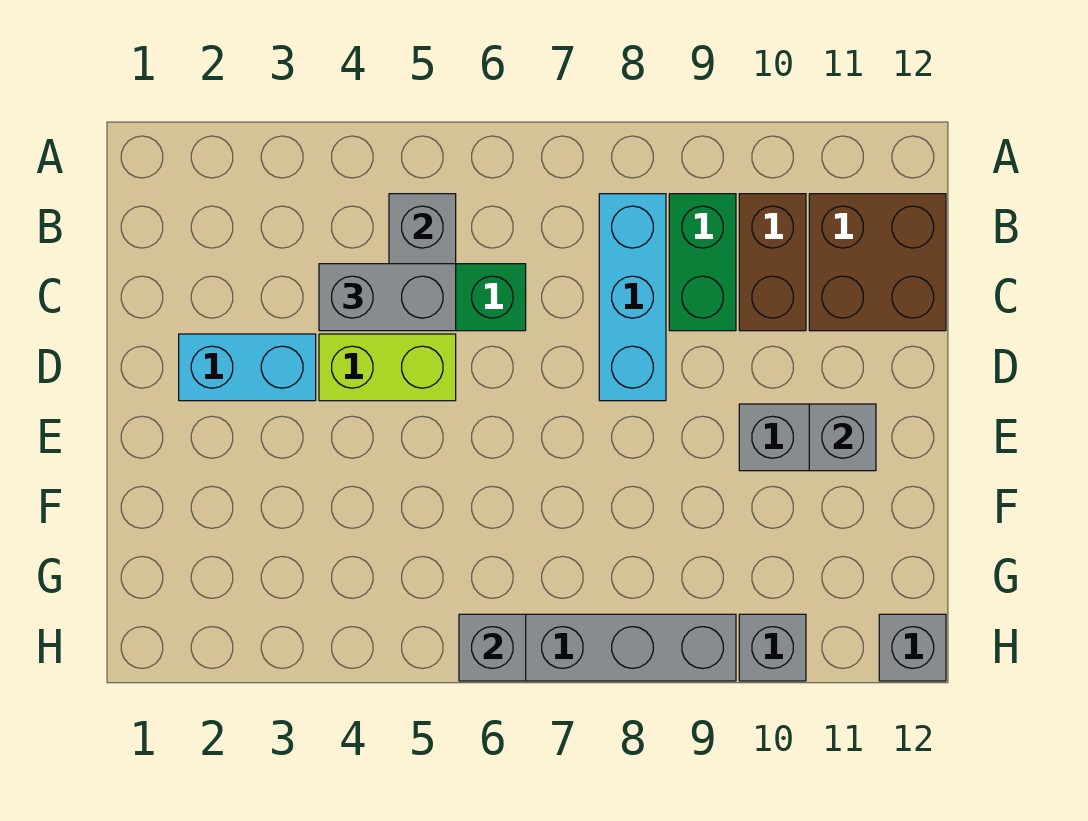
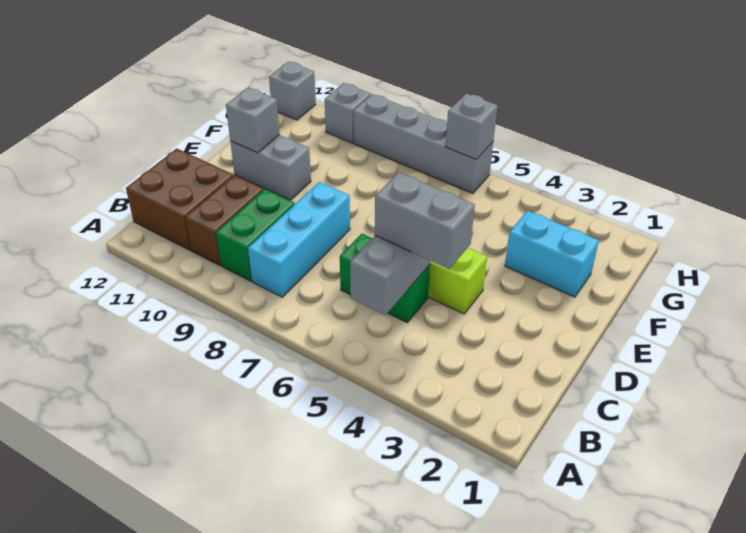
cyan 1x2 brick [179,334,316,401] -> cyan 1x2 brick moved to [505,211,599,297]

